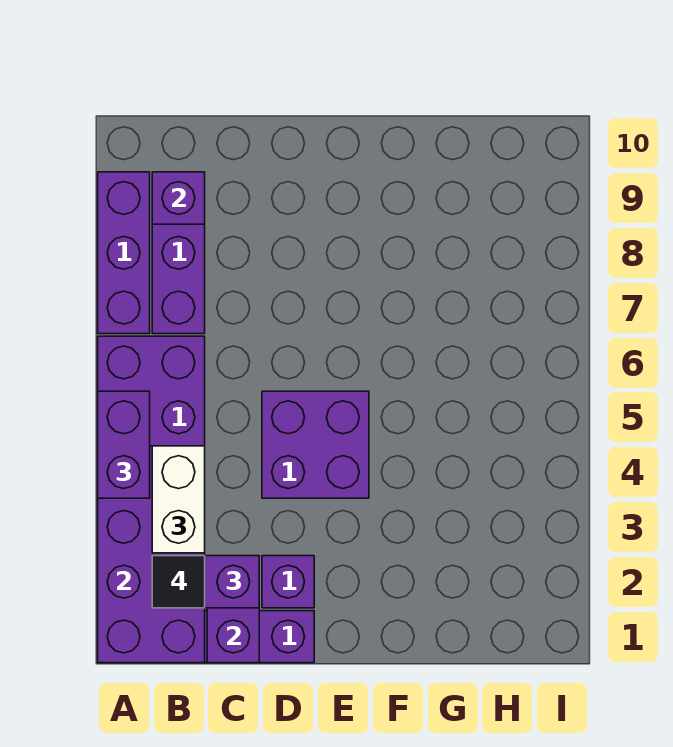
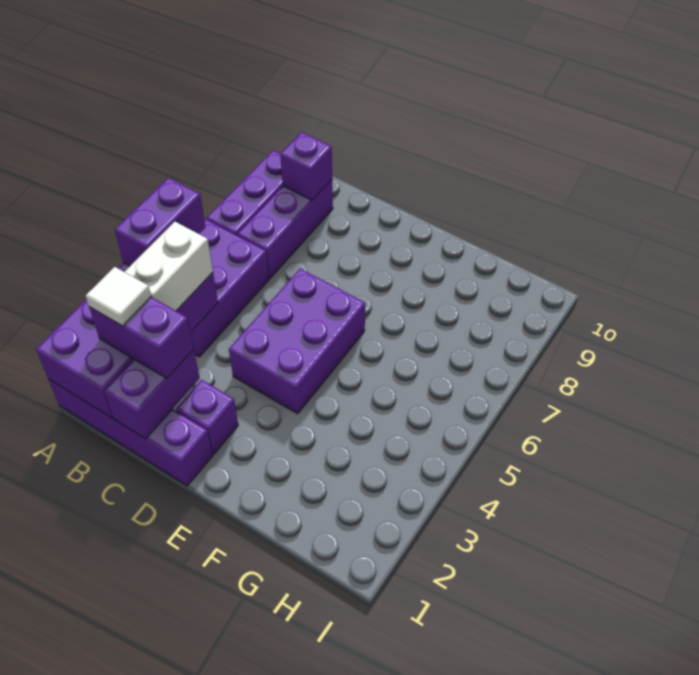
black 1x1 tile [152,556,205,608] -> white 1x1 tile [86,267,151,326]
purple 2x2 brick [262,391,369,498] -> purple 2x3 brick [229,269,365,414]

